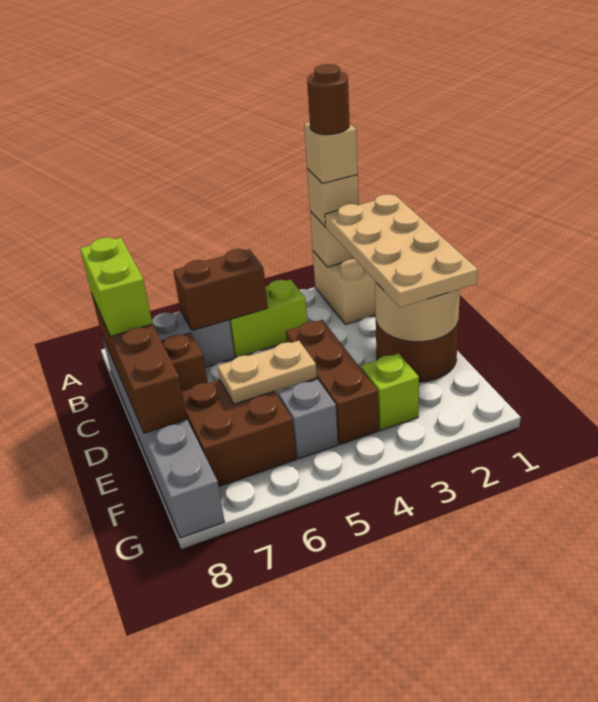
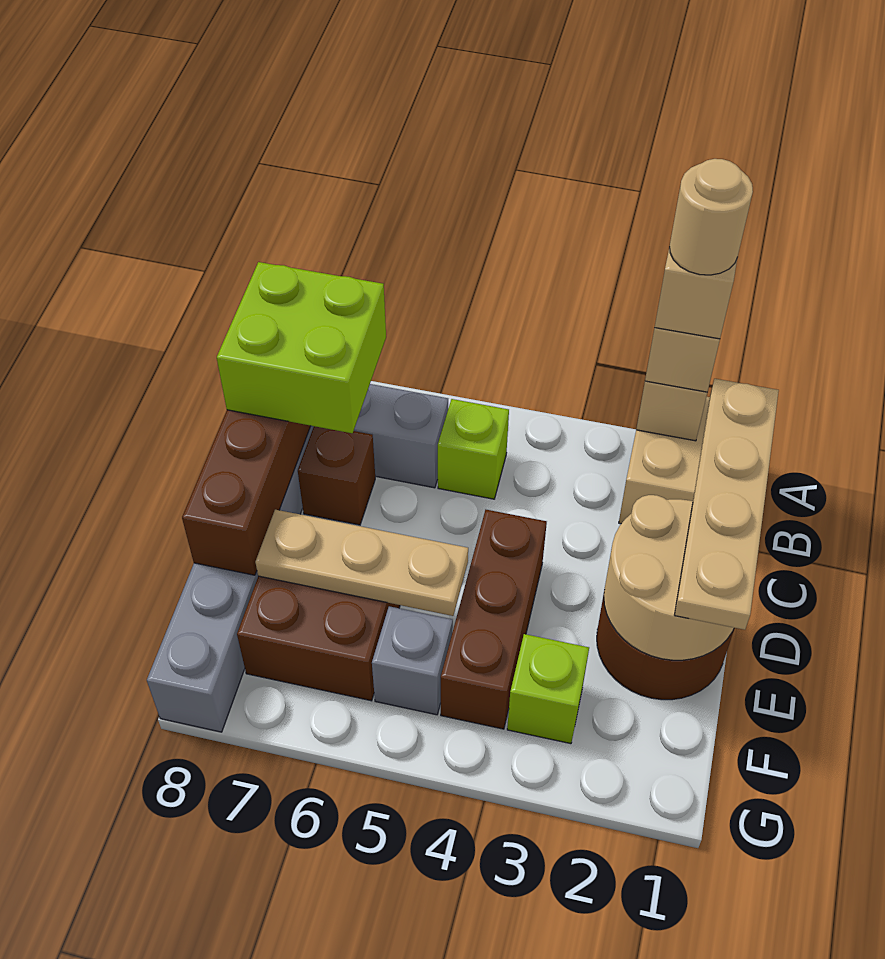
brown 1x1 round brick [307,64,350,134] -> tan 1x1 round brick [670,159,753,275]
tan 2x4 plate [325,194,478,307] -> tan 1x4 plate [675,379,779,630]
lime 1x2 brick [230,279,307,357] -> lime 1x1 brick [438,399,509,499]
brown 1x2 brick [173,249,268,331] -> none
lime 1x2 brick [80,237,152,336] -> lime 2x2 brick [217,262,386,433]
tan 1x2 plate [218,341,317,404] -> tan 1x3 plate [255,510,468,616]

